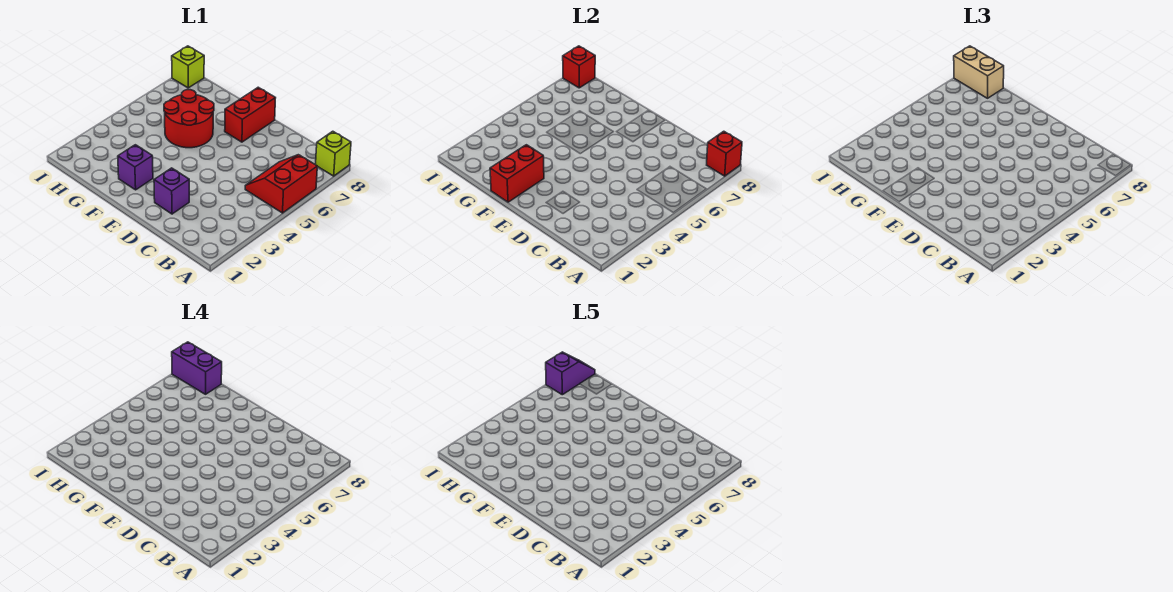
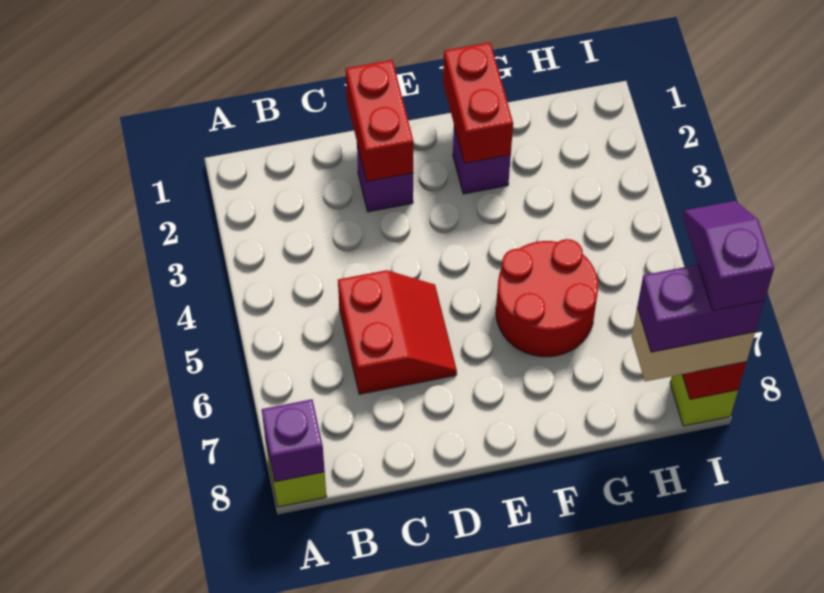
red 2x2 slope [245,155,317,213] -> red 2x2 slope moved to [338,270,457,394]
red 1x1 brick [707,131,742,176] -> purple 1x1 brick [262,399,325,482]
red 1x2 brick [225,87,275,142] -> red 1x2 brick moved to [346,60,414,181]
purple 1x2 slope [546,352,595,395] -> purple 1x2 slope turned to [683,201,774,311]

